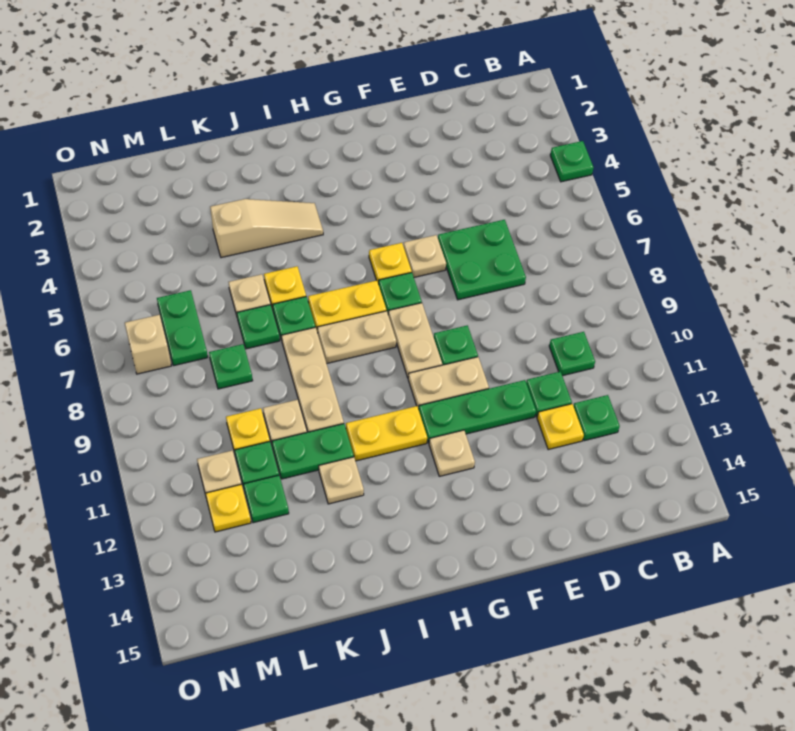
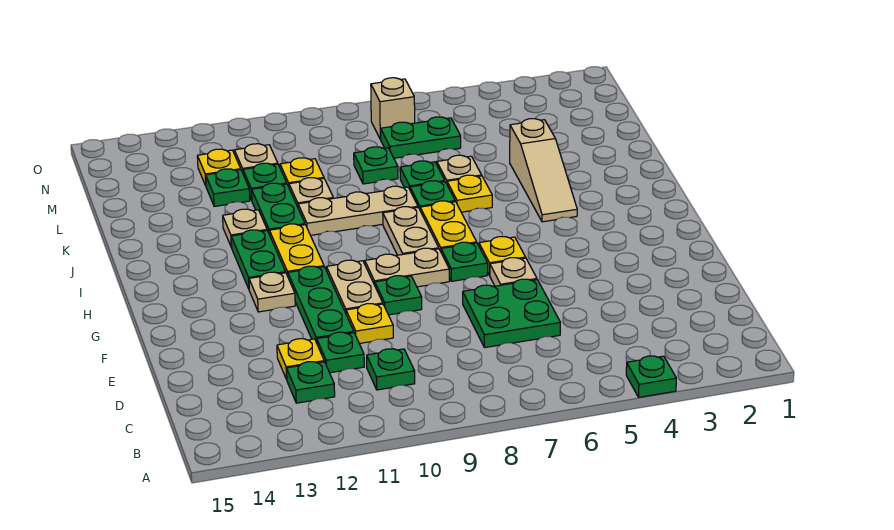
none -> yellow 1x1 plate [346,304,393,344]
none -> green 1x2 plate [231,230,286,289]

